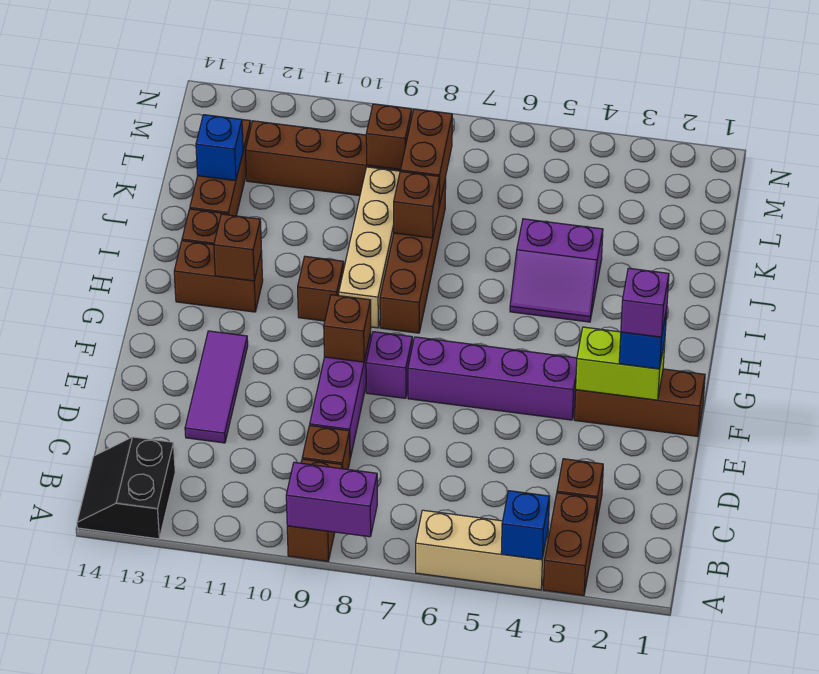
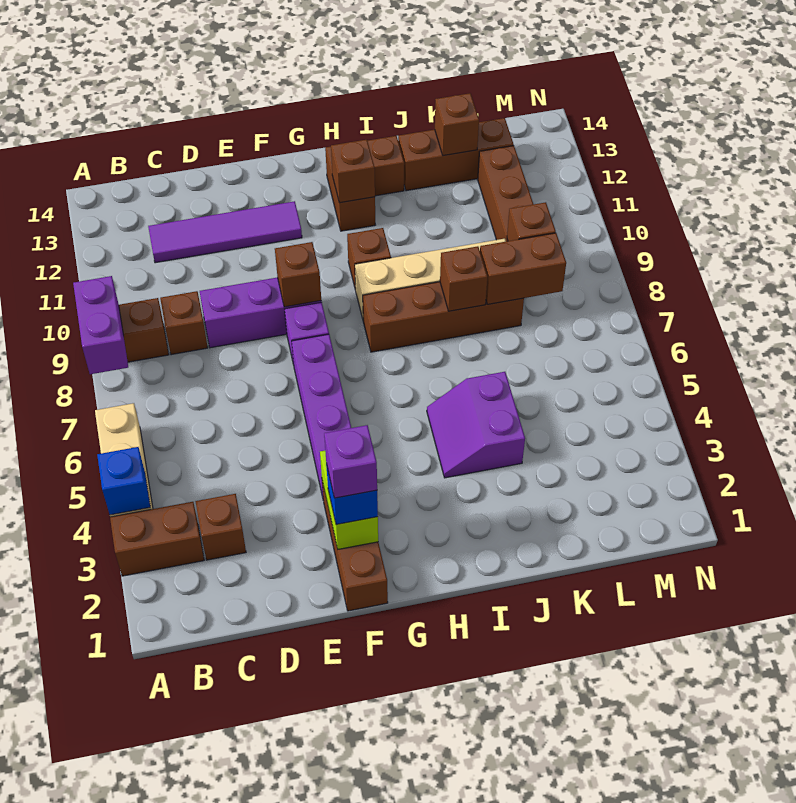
black 2x2 slope [77,437,175,539] -> none
purple 1x3 tile [185,331,248,443] -> purple 1x4 tile [148,201,302,263]
blue 1x1 brick [196,115,243,181] -> brown 1x1 brick [435,93,479,156]

